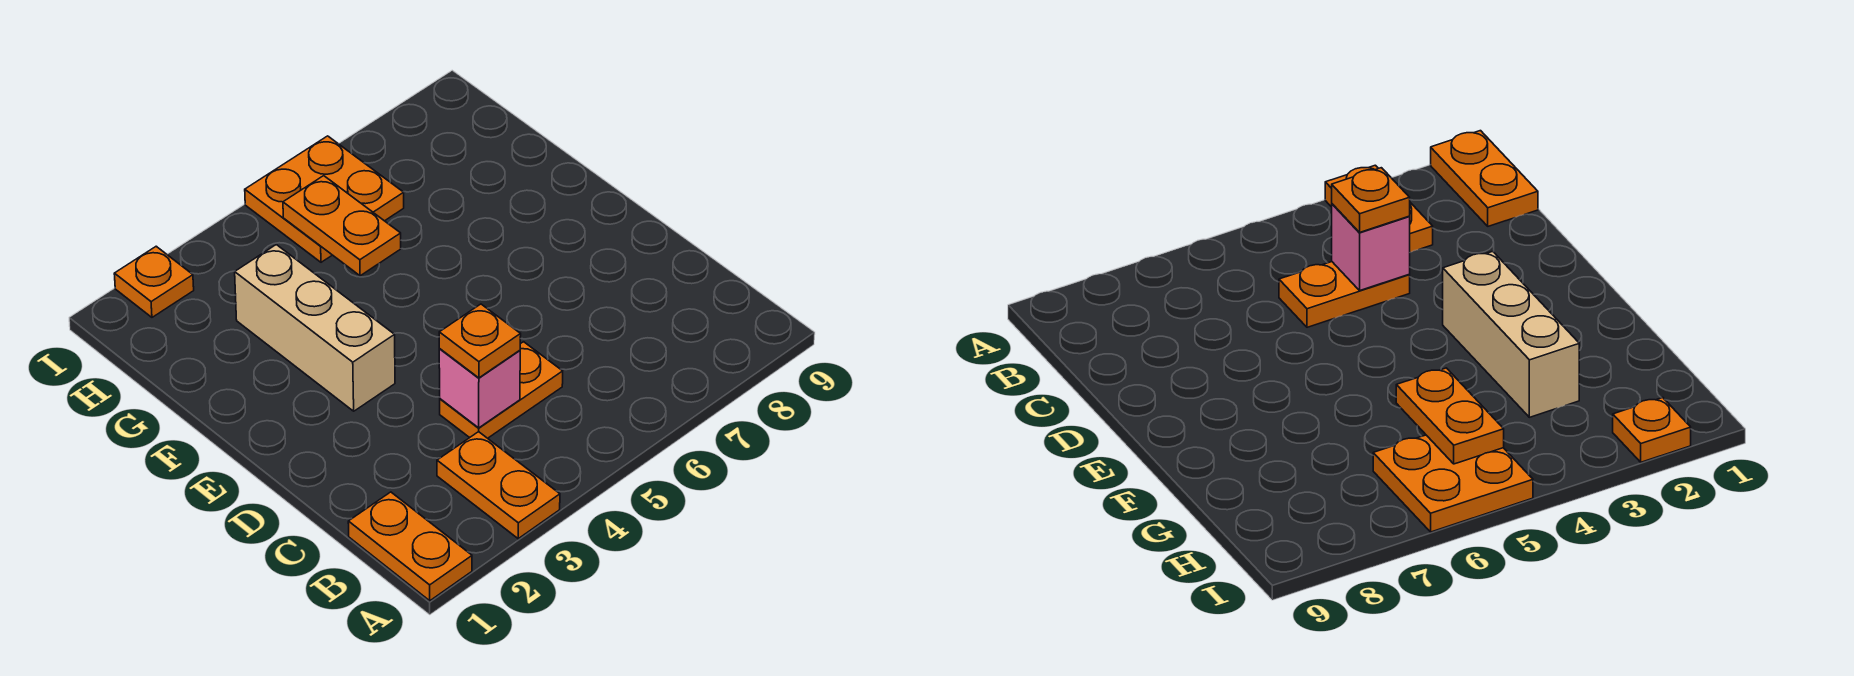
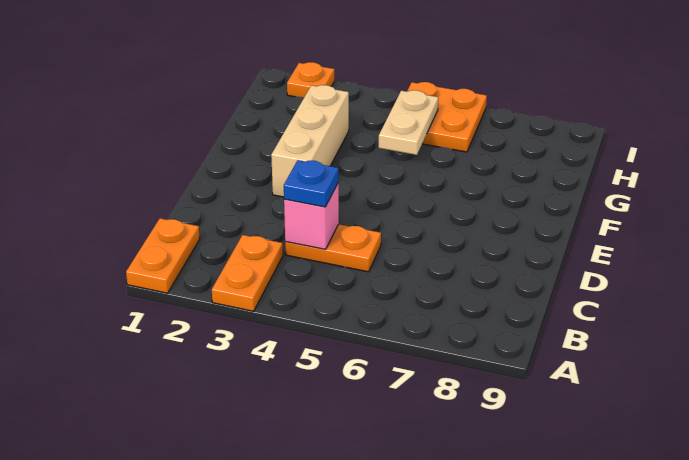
orange 1x1 plate [439,304,521,378] -> blue 1x1 plate [284,160,339,207]
orange 1x2 plate [283,176,401,276] -> tan 1x2 plate [379,90,438,155]

